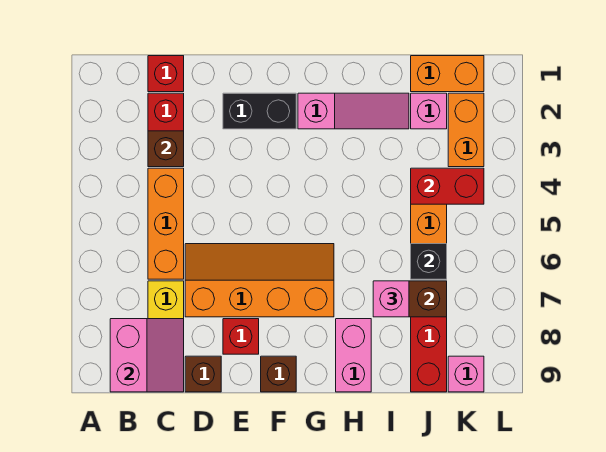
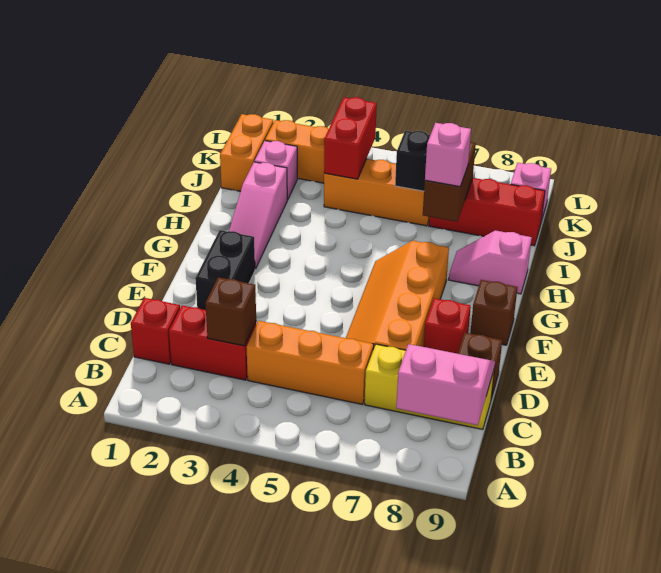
pink 1x3 slope [298,93,409,129] -> pink 1x3 slope turned to [229,162,287,269]
pink 1x2 brick [336,319,371,392] -> pink 1x2 slope [449,230,532,294]

